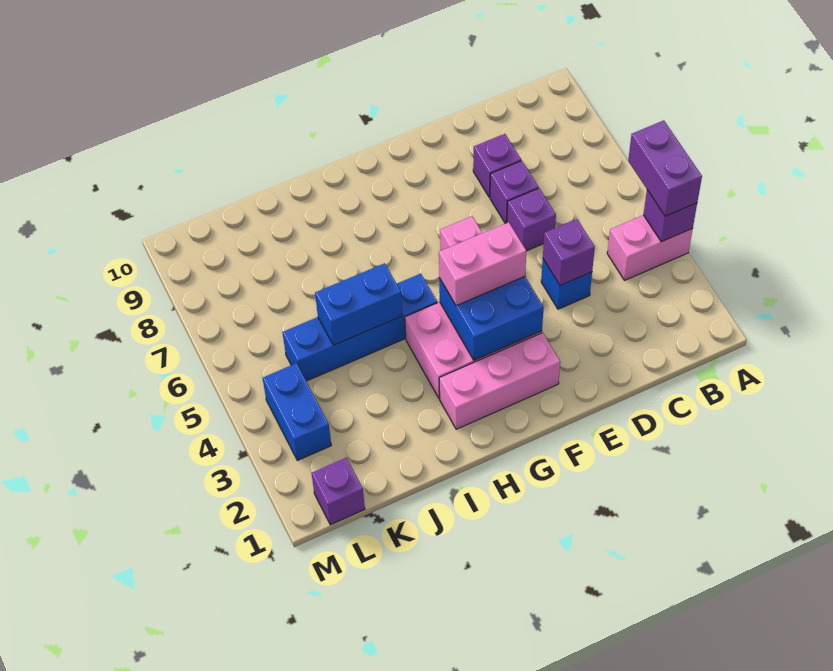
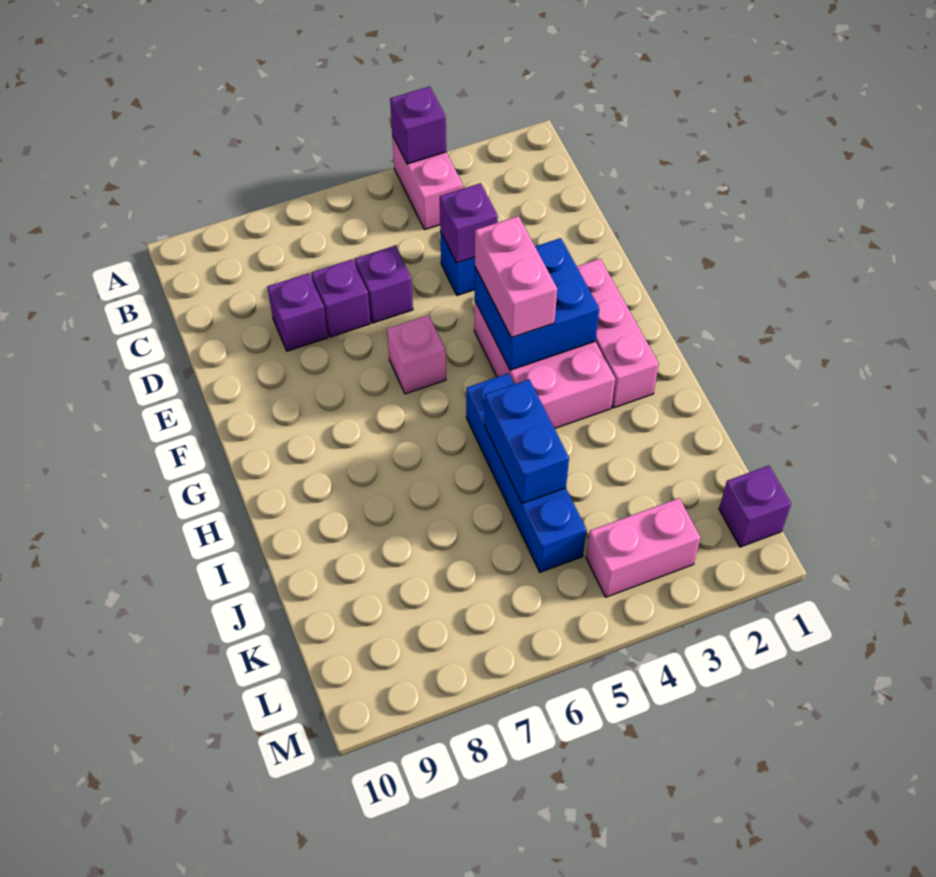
purple 1x2 brick [628,120,702,216] -> none
blue 1x2 brick [263,363,331,460] -> pink 1x2 brick [586,498,701,597]

